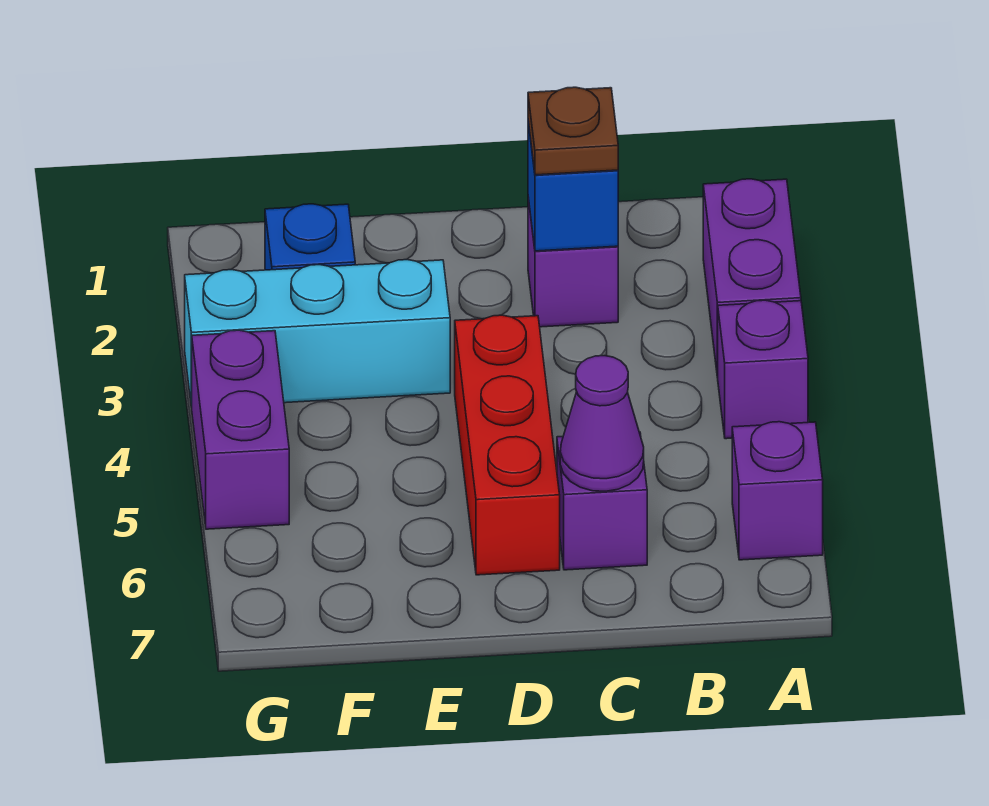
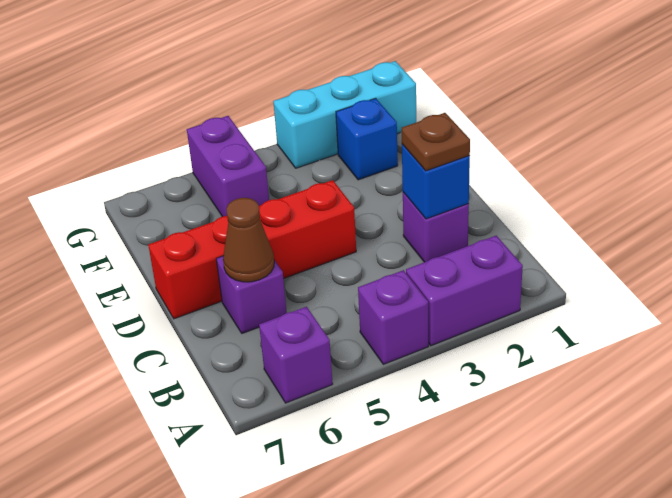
purple 1x1 cone [560,356,644,491] -> brown 1x1 cone [223,198,274,282]
red 1x3 brick [455,315,560,575] -> red 1x4 brick [148,180,356,319]
cyan 1x3 brick [185,260,450,408] -> cyan 1x3 brick turned to [273,61,416,168]
purple 1x2 brick [192,330,289,529] -> purple 1x2 brick turned to [187,116,269,217]

